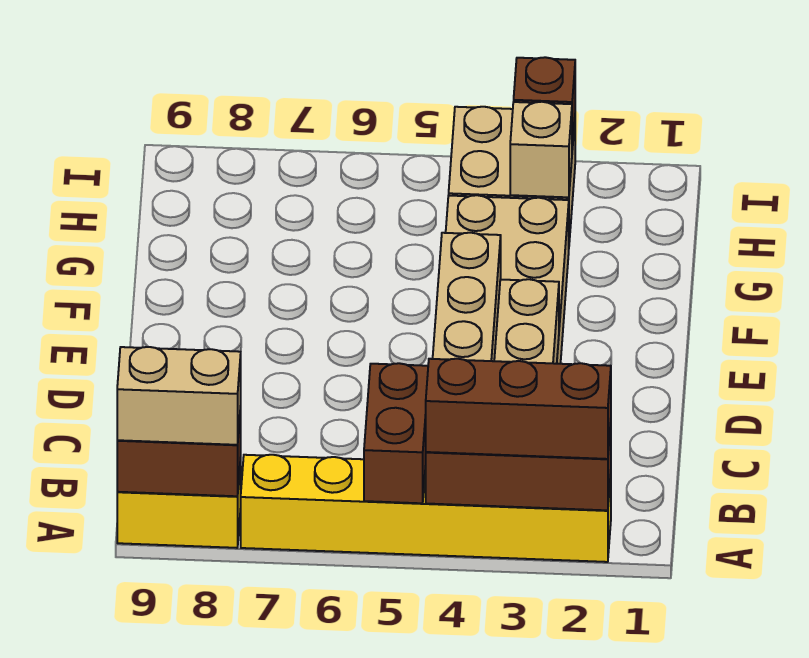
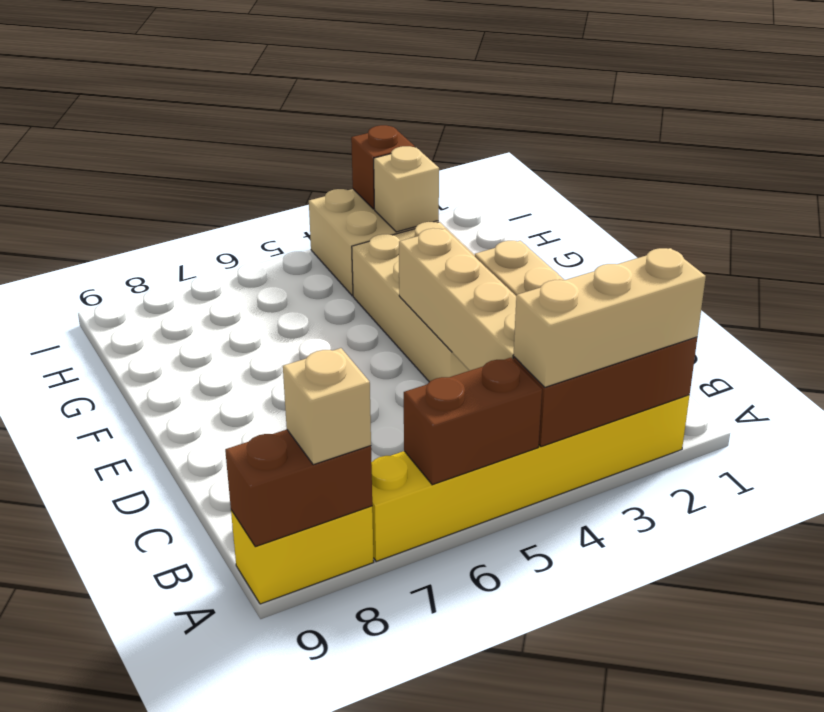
brown 1x3 brick [426,359,611,459] -> tan 1x3 brick [513,248,706,387]
brown 1x2 brick [364,363,428,503] -> brown 1x2 brick turned to [404,358,542,485]
tan 1x2 brick [117,347,241,445] -> tan 1x1 brick [283,348,371,465]

